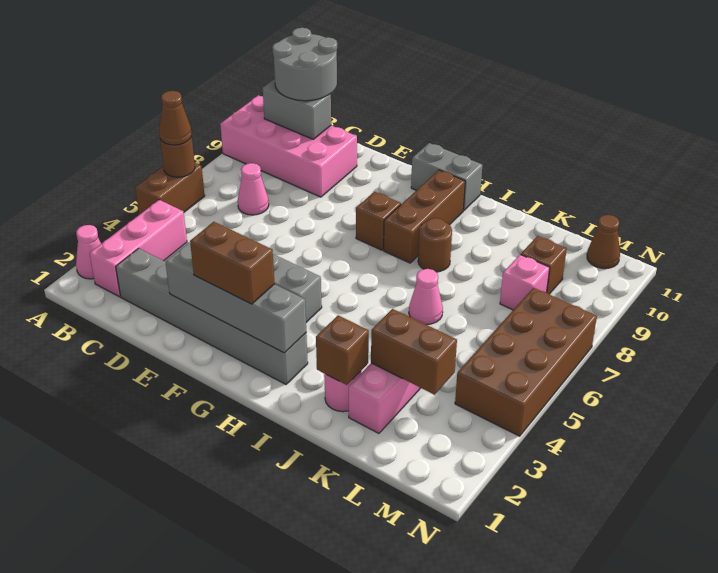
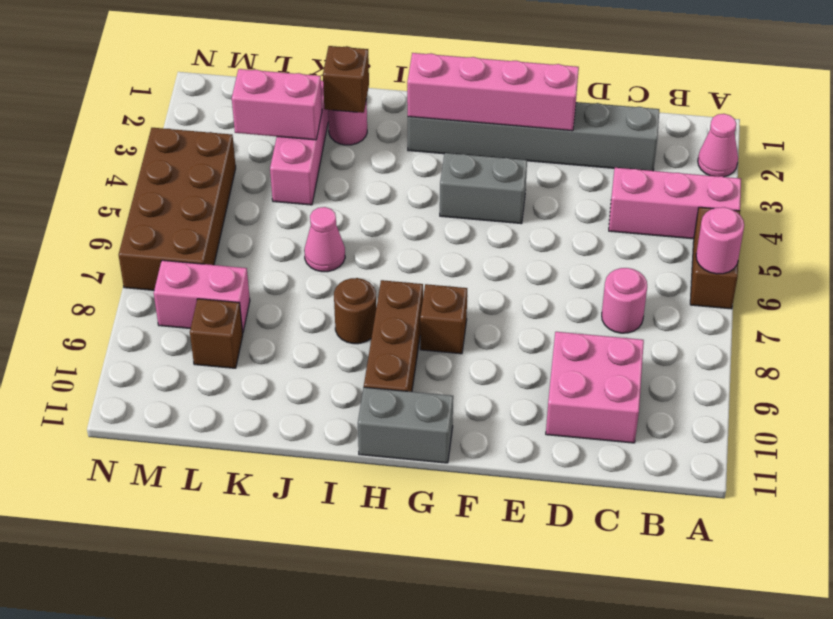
brown 1x1 round brick [160,136,195,177] -> pink 1x1 round brick [696,207,744,274]
brown 1x1 cone [159,91,192,145] -> none
pink 2x4 brick [220,95,357,197] -> pink 2x2 brick [546,332,644,443]
pink 1x3 brick [90,200,187,297] -> pink 1x3 brick turned to [609,168,741,239]
grey 1x2 brick [263,79,331,139] -> none
grey 2x2 round brick [272,28,337,101] -> none
pink 1x1 cone [238,163,269,215] -> pink 1x1 round brick [602,268,647,333]
grey 1x4 brick [165,242,306,353] -> pink 1x4 brick [407,53,579,131]
brown 1x2 brick [190,222,275,304] -> none
brown 1x2 brick [371,309,457,395] -> pink 1x2 brick [232,69,322,140]
pink 1x1 brick [500,255,550,310] -> pink 1x2 brick [154,260,250,333]
brown 1x1 cone [587,215,620,269] -> none

